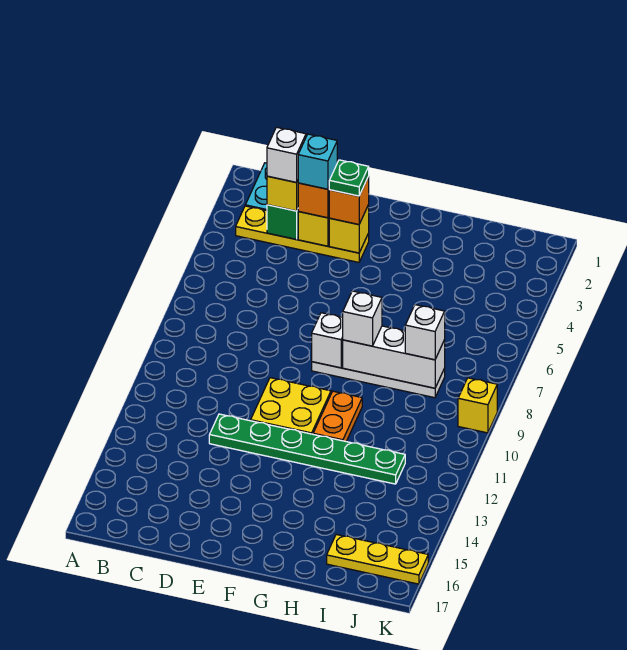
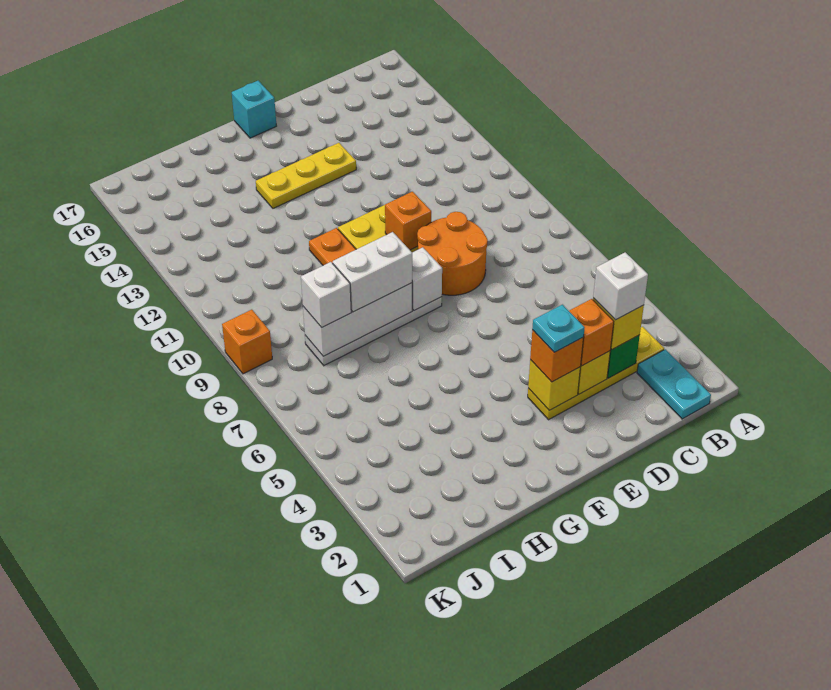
cyan 1x1 brick [298,134,337,189] -> cyan 1x1 brick moved to [232,81,276,138]
none -> orange 2x2 round brick [417,212,488,295]
green 1x6 plate [209,414,405,484] -> none
green 1x1 plate [329,160,369,196] -> cyan 1x1 plate [532,305,585,352]
none -> orange 1x1 brick [385,192,431,250]
white 1x1 brick [343,291,382,346] -> white 1x2 brick [333,232,412,312]
yellow 1x3 plate [327,534,428,584] -> yellow 1x3 plate moved to [256,143,356,208]
yellow 1x1 brick [458,378,497,433] -> orange 1x1 brick [222,310,272,374]

